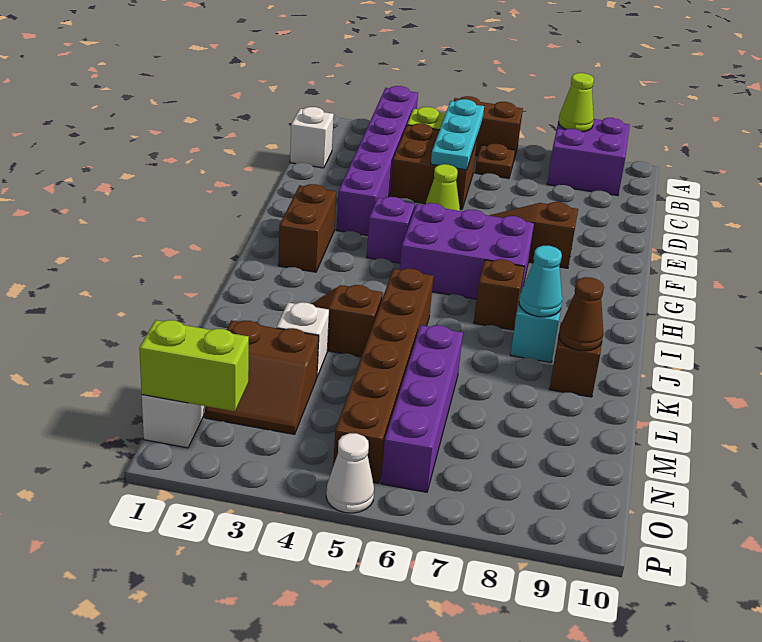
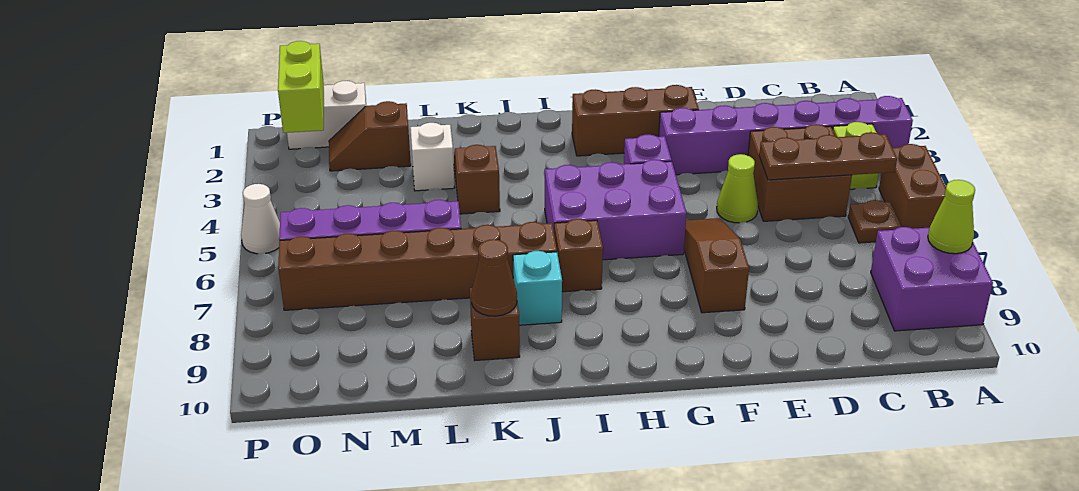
cyan 1x3 plate [431,99,484,170] -> brown 1x3 plate [759,132,897,180]
white 1x1 brick [290,107,334,168] -> none
brown 1x2 brick [278,184,336,272] -> brown 1x3 brick [572,85,699,156]
purple 2x3 brick [400,203,534,299] -> purple 2x3 brick turned to [545,160,686,260]
brown 1x6 brick [333,268,434,483] -> brown 1x6 brick moved to [278,222,557,310]
cyan 1x1 cone [519,246,562,317] -> none
brown 2x2 slope [205,320,319,434] -> brown 1x2 slope [329,101,411,171]

